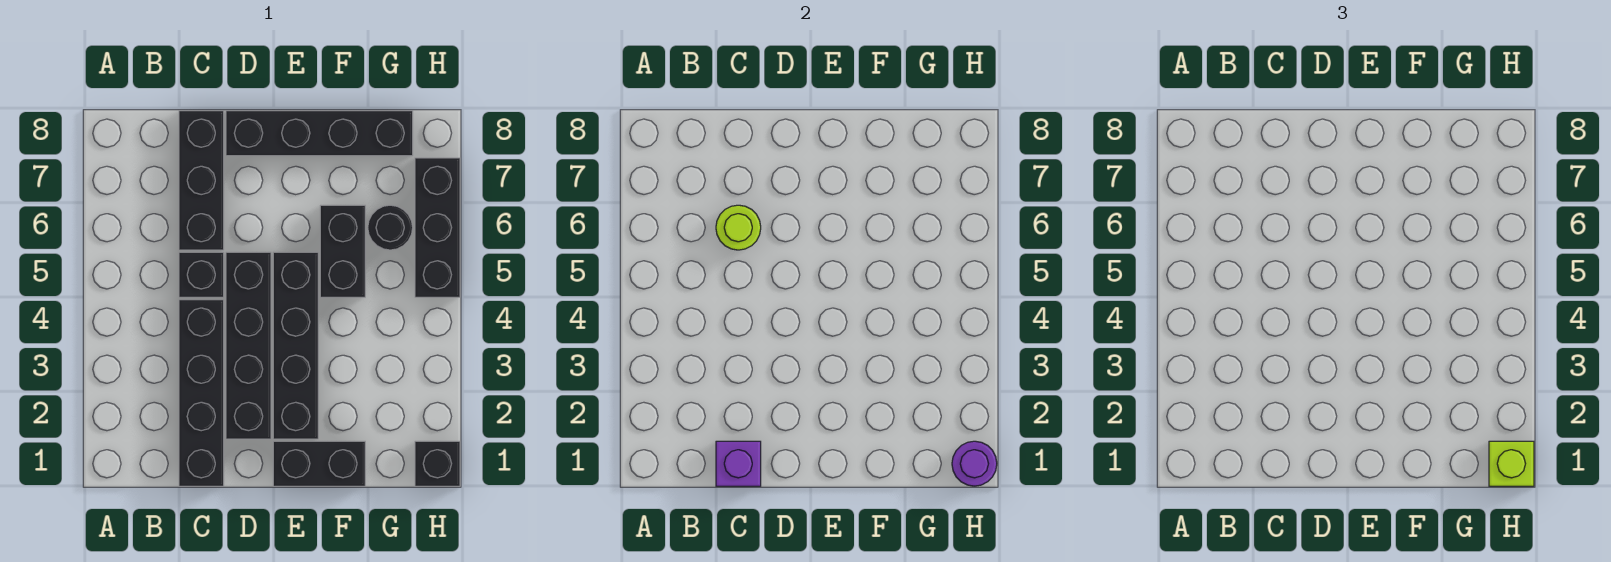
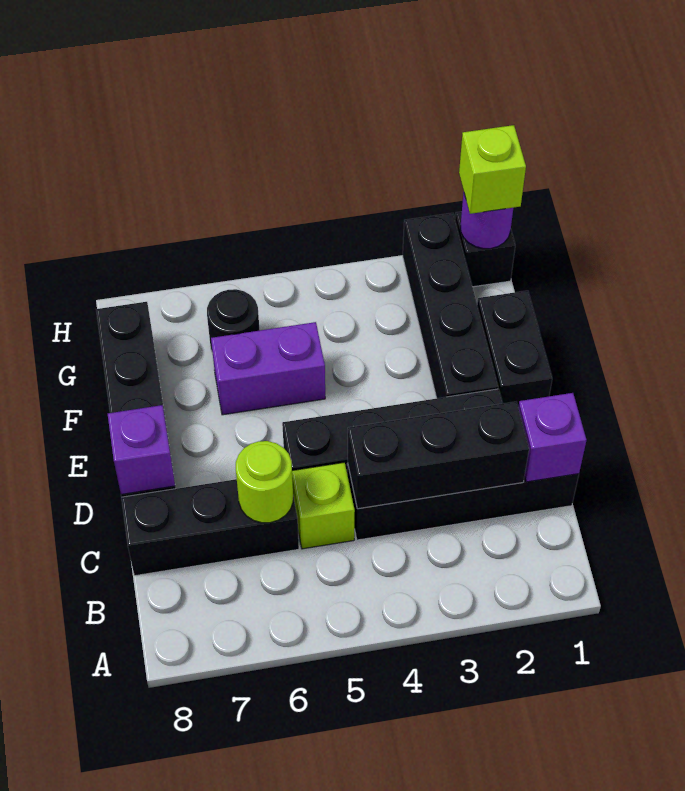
black 1x1 brick [179,252,224,297] -> lime 1x1 brick [292,462,355,549]
none -> purple 1x1 brick [108,405,175,495]
black 1x4 brick [273,252,318,439] -> black 1x4 brick turned to [403,213,498,398]
black 1x2 brick [320,205,365,297] -> purple 1x2 brick [211,322,325,415]
black 1x3 brick [415,158,460,297] -> black 1x3 brick moved to [348,402,529,509]

